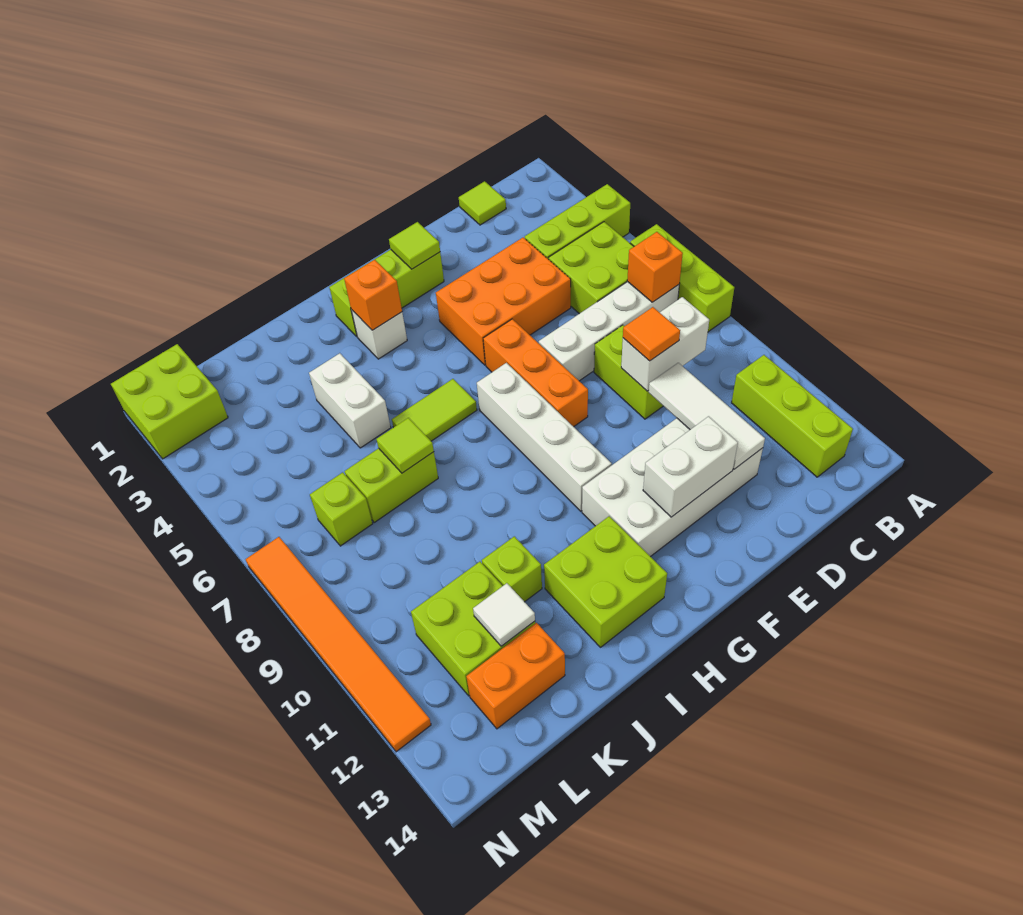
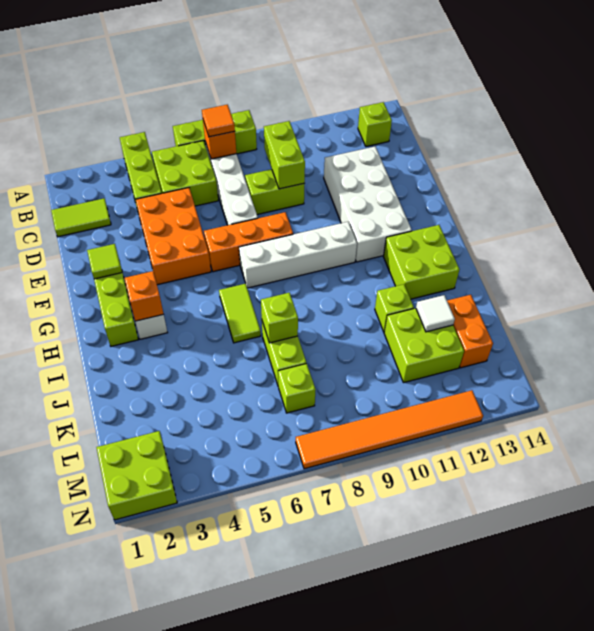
lime 1x3 brick [732,355,853,477] -> lime 1x1 brick [358,102,392,147]
lime 1x1 tile [459,181,506,225] -> lime 1x2 tile [51,198,111,237]
white 1x2 brick [621,297,709,391] -> lime 1x2 brick [264,121,305,189]
orange 1x1 tile [623,307,680,361] -> orange 1x1 tile moved to [202,105,235,137]
white 1x3 tile [648,363,765,469] -> none
white 1x2 brick [643,416,738,517] -> none
white 1x2 brick [309,353,391,448] -> none
lime 1x1 tile [376,418,434,473] -> lime 1x1 brick [261,293,298,343]

